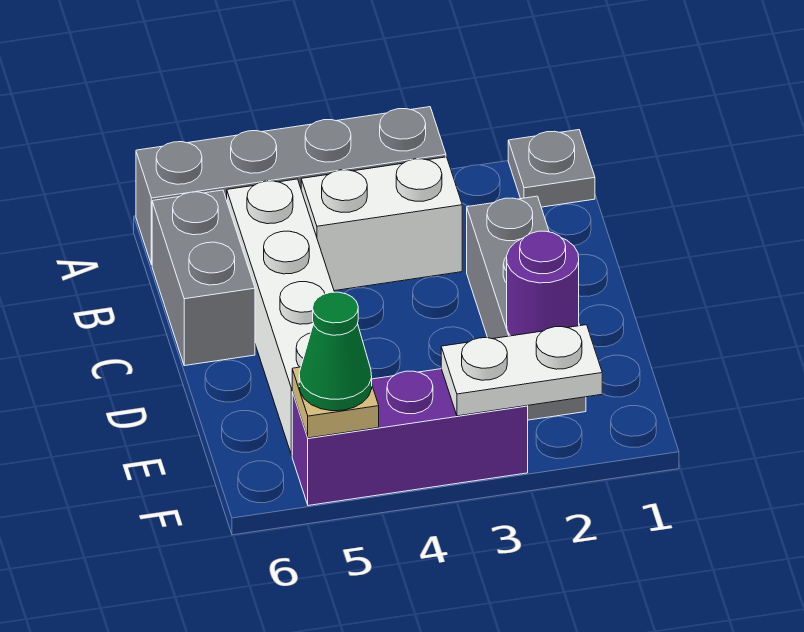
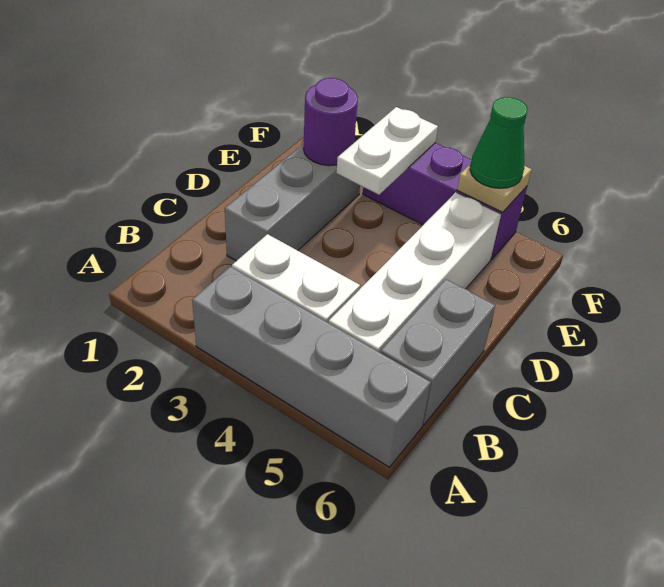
grey 1x1 plate [508,130,595,207] -> none
white 1x2 plate [441,325,602,416] -> white 1x2 plate turned to [337,107,438,195]

